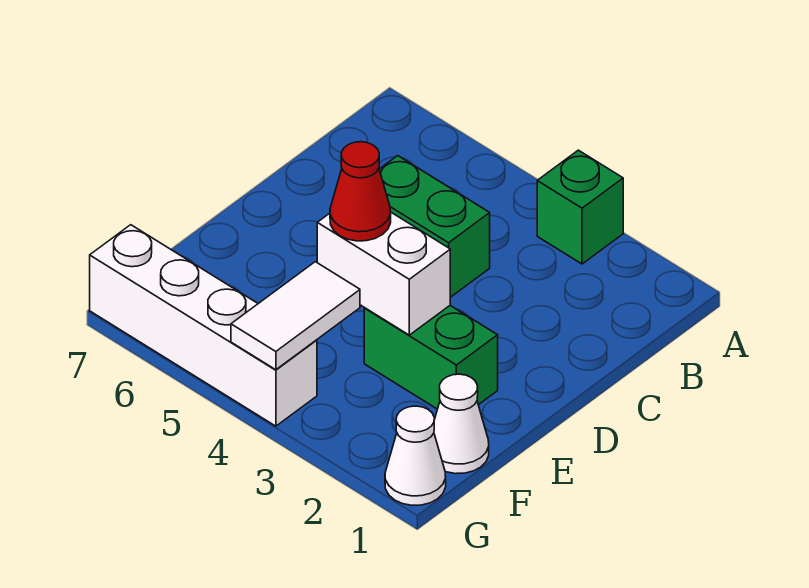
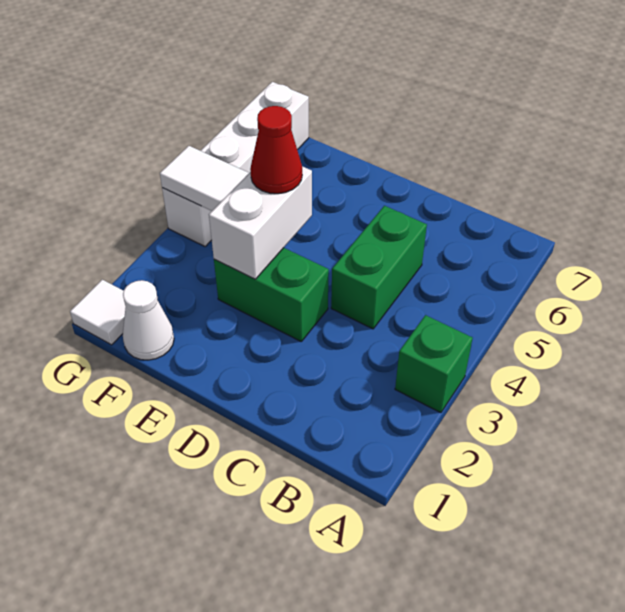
green 1x2 brick [364,306,498,409] -> green 1x2 brick turned to [214,248,329,341]
white 1x1 cone [385,406,446,505] -> white 1x1 tile [70,280,126,345]

